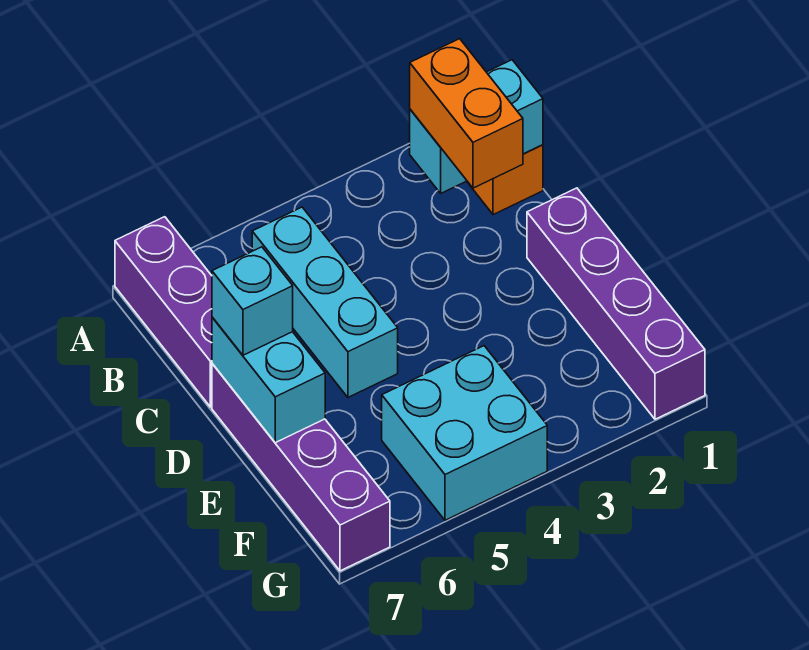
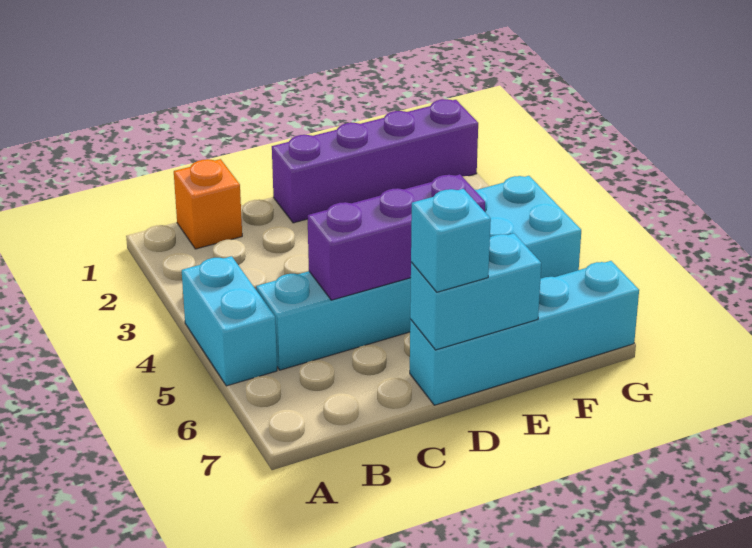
purple 1x3 brick [115,217,212,407] -> purple 1x3 brick moved to [307,174,485,300]
cyan 1x2 brick [410,60,543,193] -> cyan 1x2 brick moved to [182,256,277,386]
orange 1x2 brick [410,39,523,188] -> none
purple 1x4 brick [212,364,390,571] -> cyan 1x4 brick [410,261,639,405]

